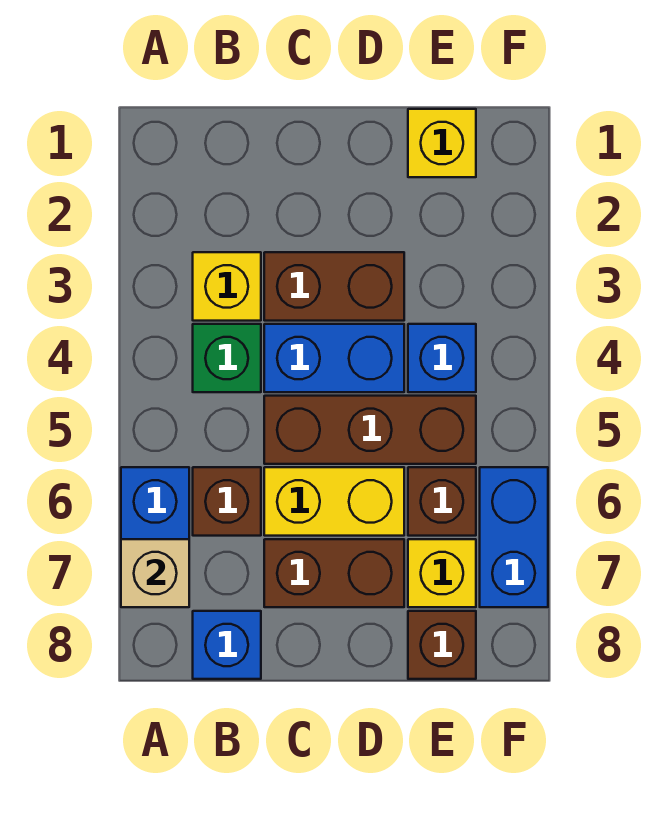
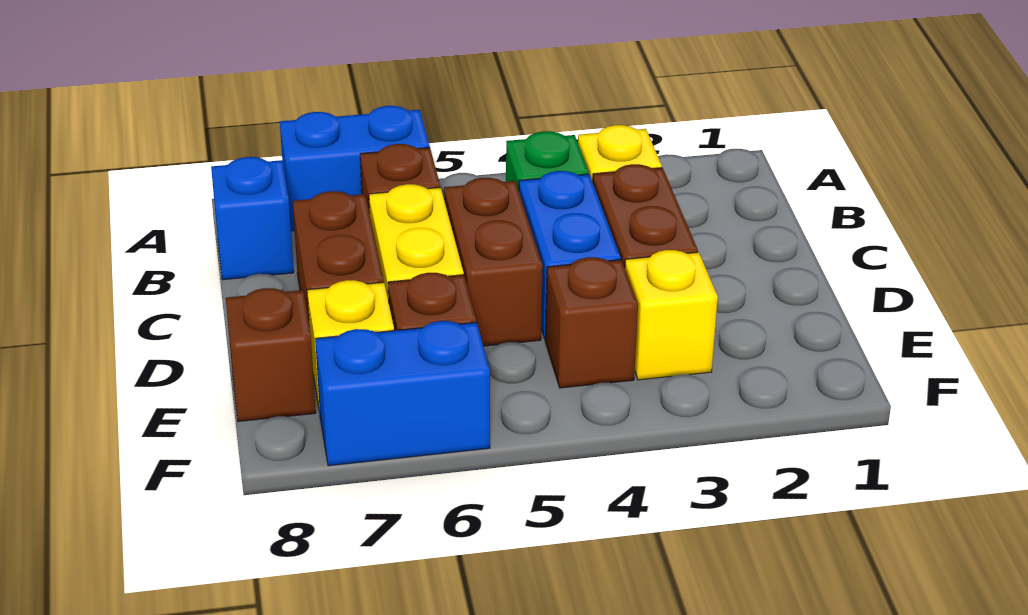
tan 1x1 brick [121,539,189,607] -> none
brown 1x3 brick [264,396,476,464] -> brown 1x2 brick [444,178,543,346]
yellow 1x1 brick [408,109,476,177] -> yellow 1x1 brick moved to [625,250,718,380]
blue 1x1 brick [408,324,476,392] -> brown 1x1 brick [545,257,638,388]

